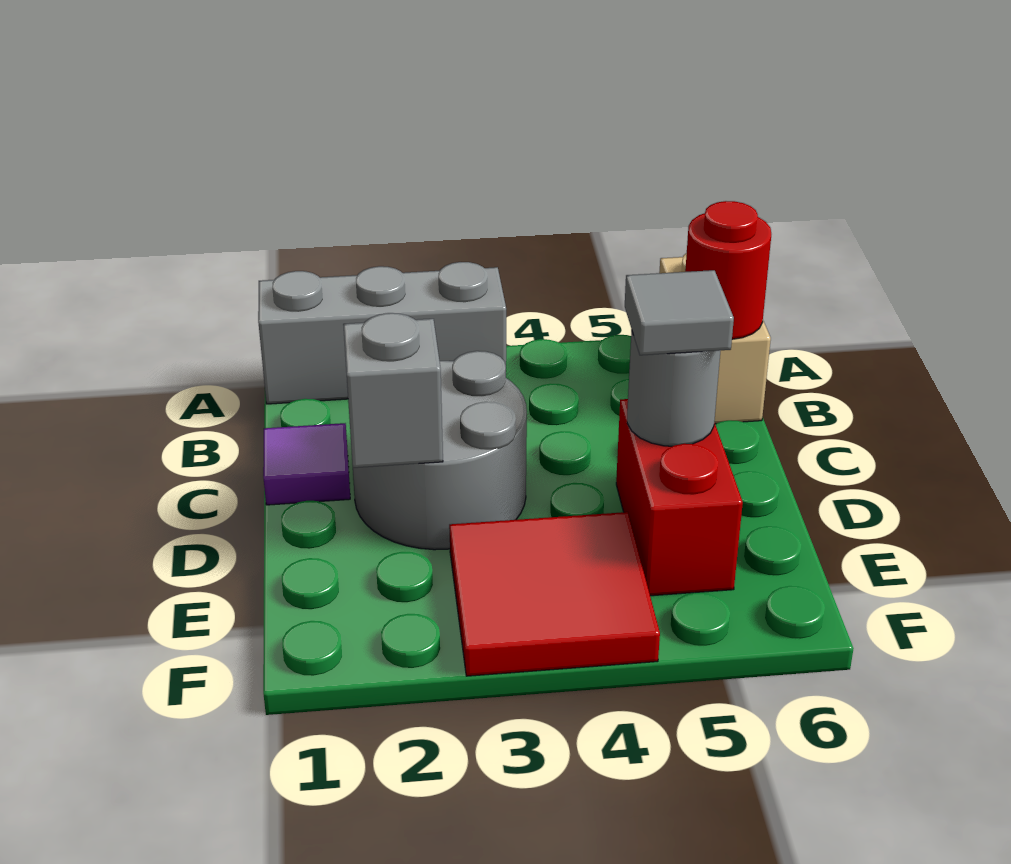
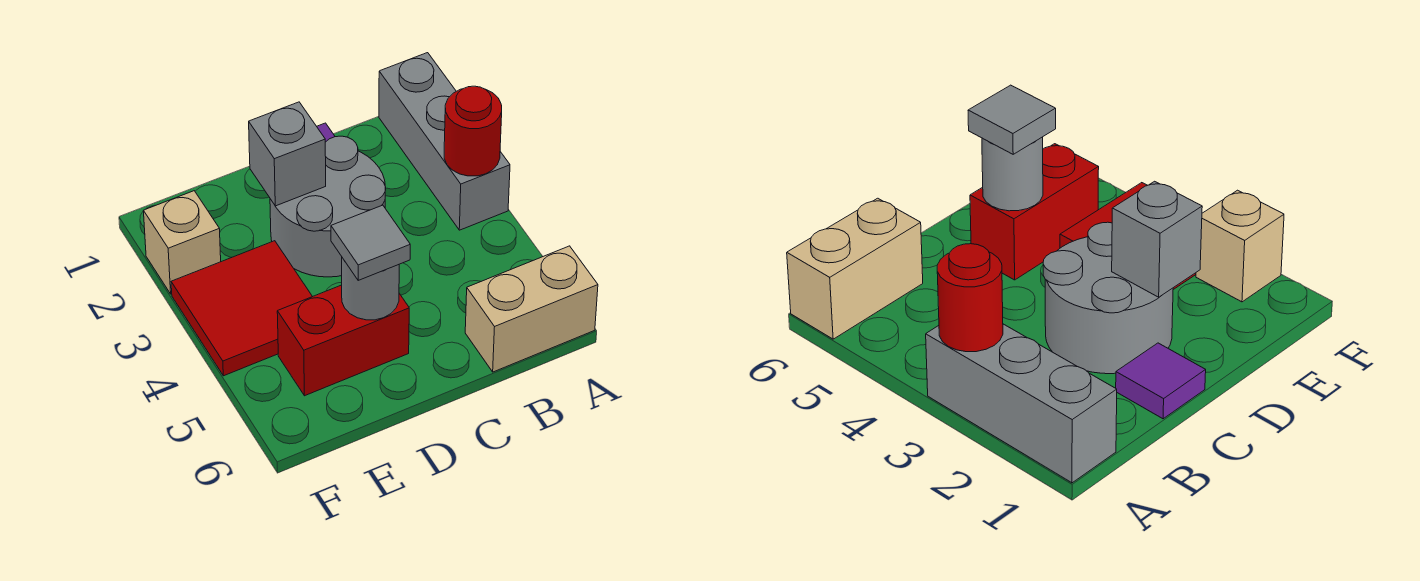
red 1x1 round brick [685,201,771,339] -> red 1x1 round brick moved to [444,86,502,176]
none -> tan 1x1 brick [144,191,221,294]

